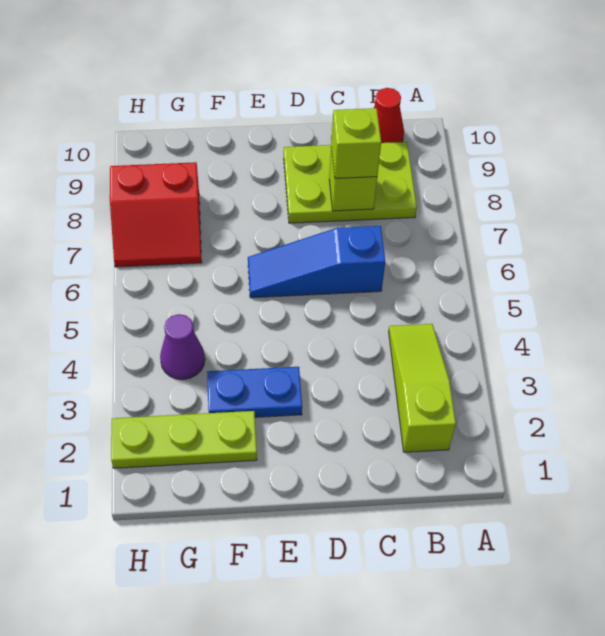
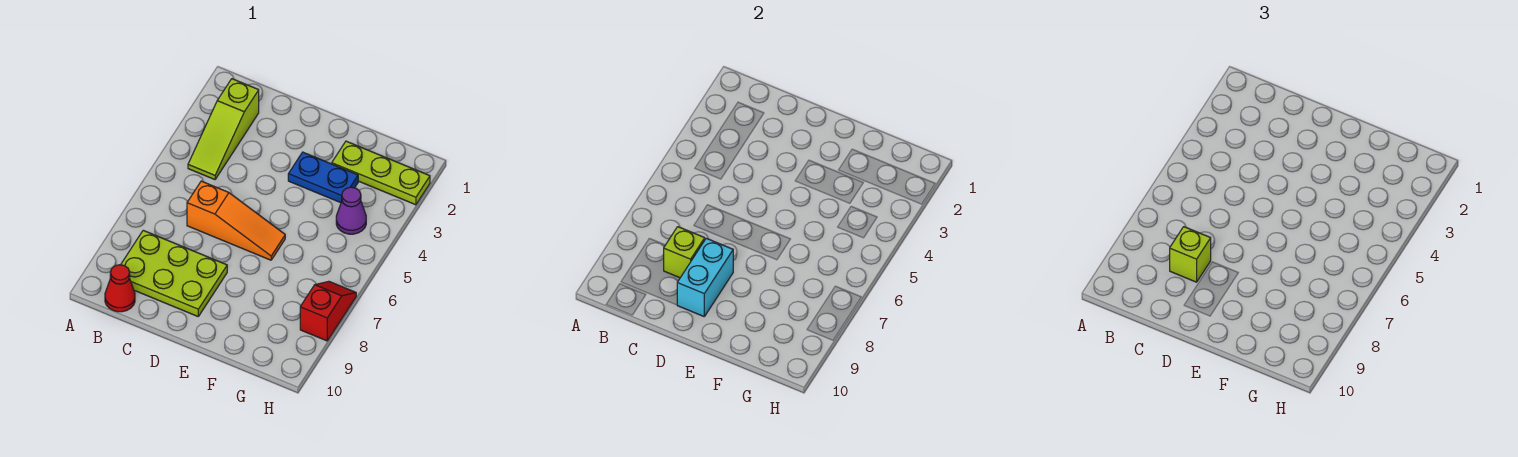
blue 1x3 slope [248,226,385,298] -> orange 1x3 slope [187,181,285,260]
none -> cyan 1x2 brick [677,238,733,316]
red 2x2 slope [110,162,202,267] -> red 1x2 slope [300,281,356,341]

